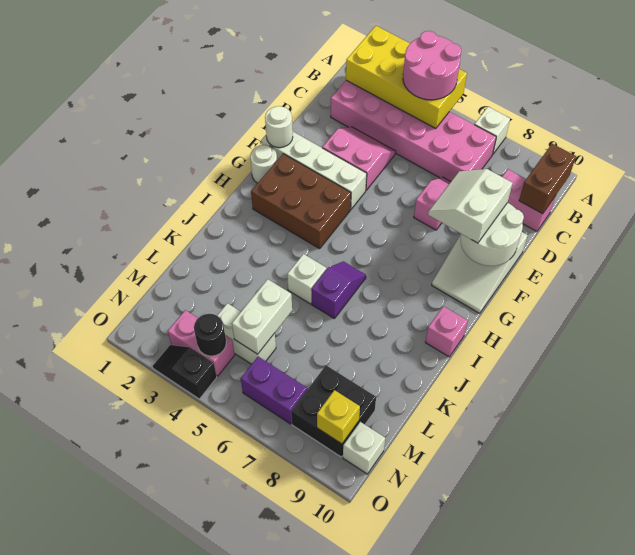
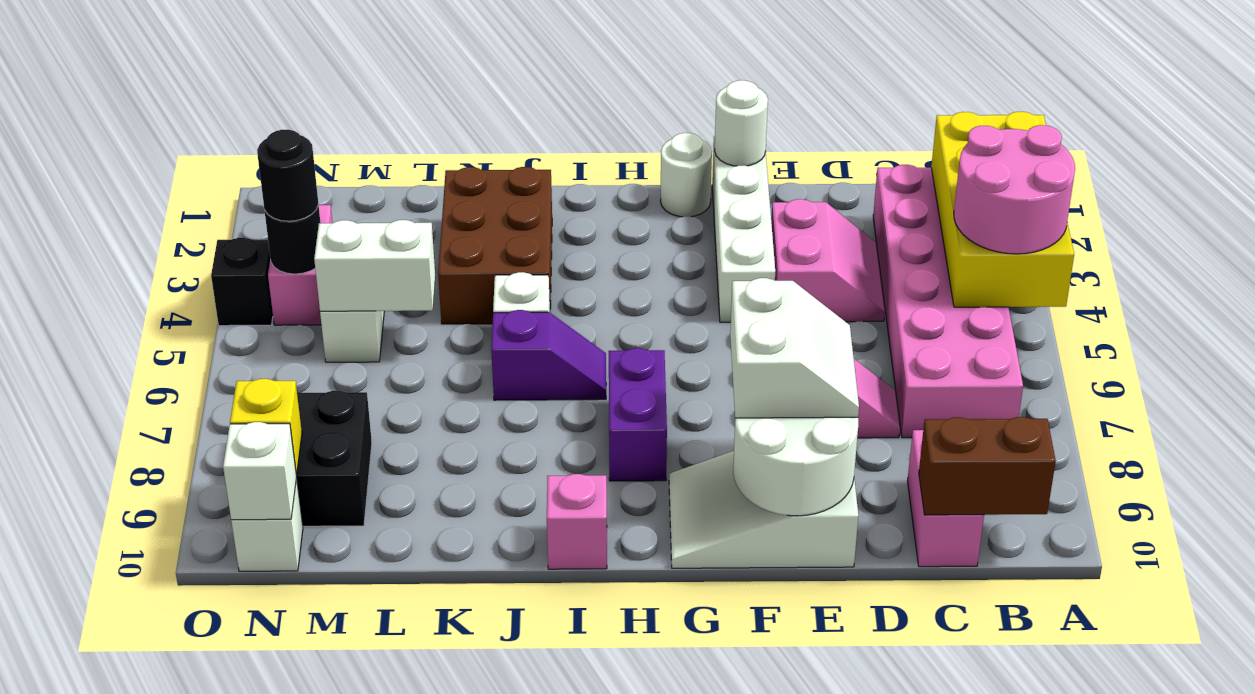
white 1x1 brick [474,107,510,154] -> white 1x1 brick moved to [223,422,297,520]
white 2x2 slope [428,169,512,243] -> white 2x2 slope turned to [730,278,859,418]
brown 2x3 brick [251,154,351,249] -> brown 2x3 brick moved to [438,167,552,324]
none -> black 1x1 round brick [257,130,318,221]
purple 1x2 brick [241,357,307,424] -> purple 1x2 brick moved to [609,348,667,481]

